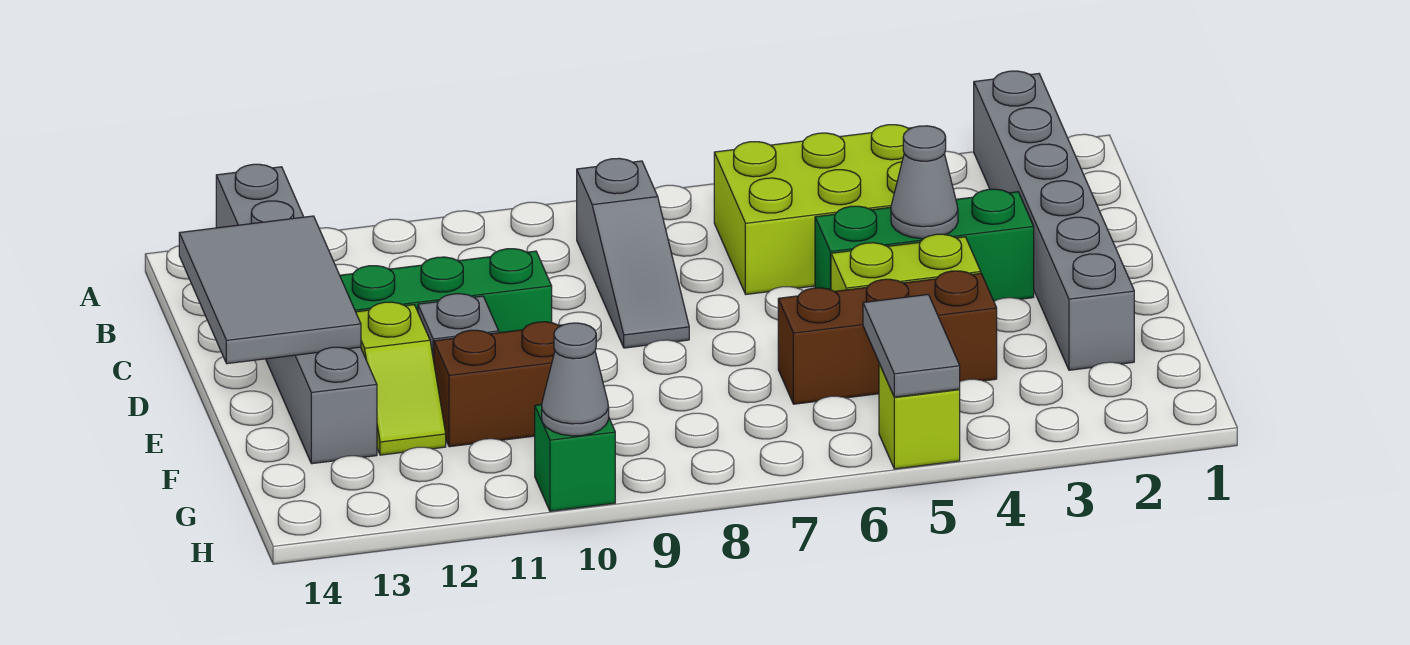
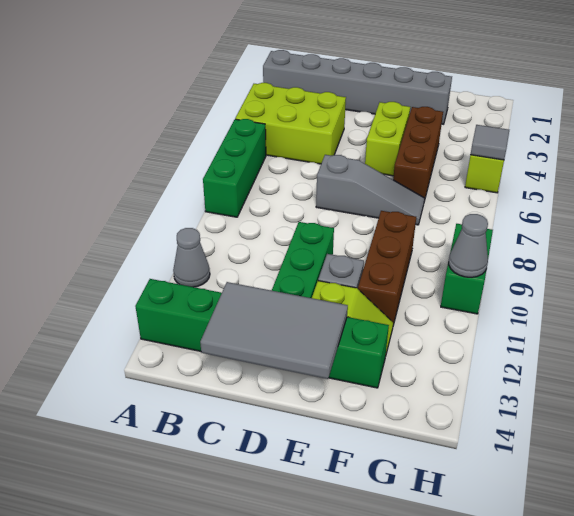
grey 1x6 brick [216,164,377,464] -> green 1x6 brick [135,279,389,388]
lime 2x3 brick [714,125,911,294] -> lime 2x3 brick turned to [235,83,346,164]
grey 1x3 slope [577,158,689,348] -> grey 1x3 slope moved to [316,155,425,225]
green 1x3 brick [815,189,1034,301] -> green 1x3 brick moved to [203,119,266,217]
grey 1x1 cone [891,126,958,239] -> grey 1x1 cone moved to [173,228,210,287]
brown 1x2 brick [434,322,562,447] -> brown 1x3 brick [358,211,416,325]
grey 1x2 tile [863,295,960,397] -> grey 1x1 tile [471,125,509,160]
green 1x1 brick [535,405,615,511] -> green 1x2 brick [441,224,493,314]

